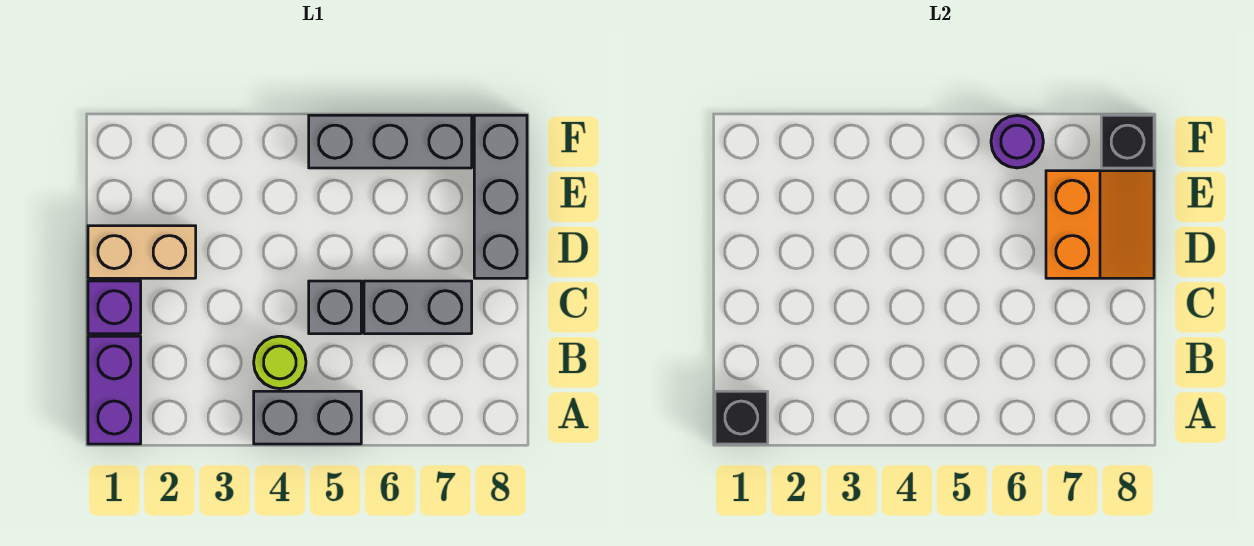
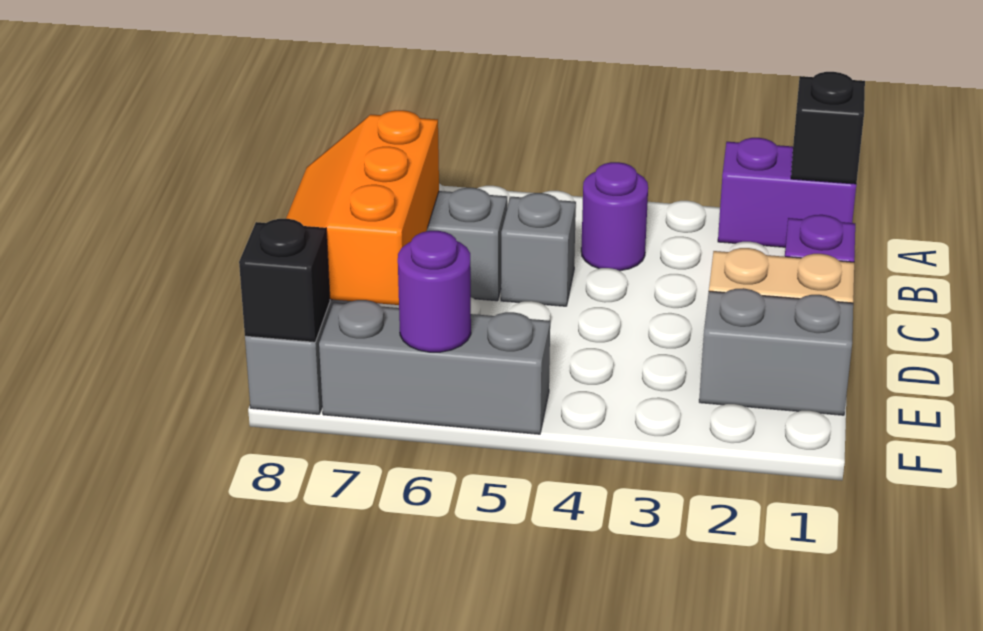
purple 1x2 brick [88,336,141,444] -> purple 1x2 brick turned to [718,138,856,247]
grey 1x2 brick [254,391,361,444] -> grey 1x2 brick moved to [699,288,853,415]
lime 1x1 round brick [254,336,306,389] -> purple 1x1 round brick [581,162,648,271]
orange 2x2 slope [1046,171,1154,278] -> orange 2x3 slope [286,110,439,305]

